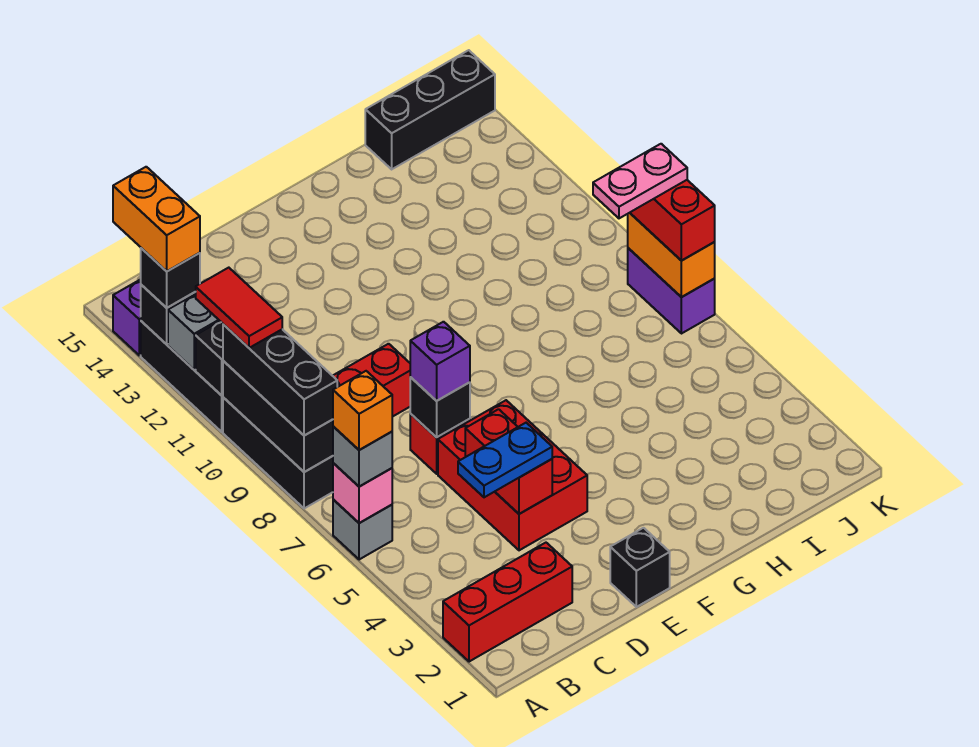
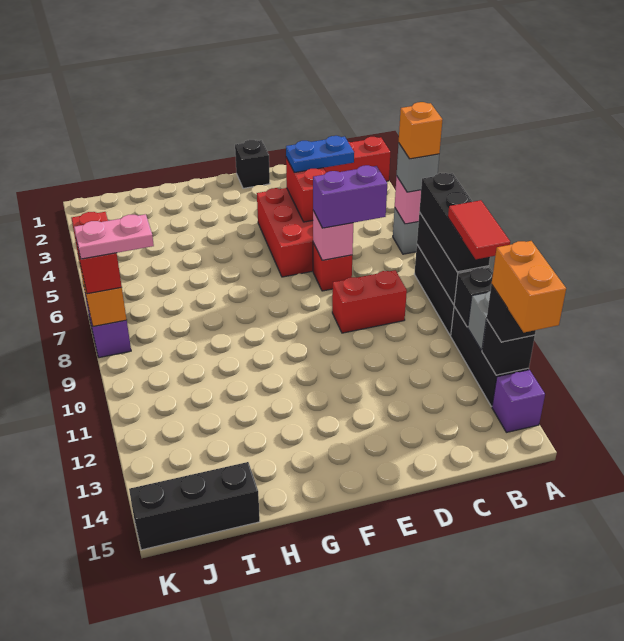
black 1x1 brick [410,377,470,437] -> pink 1x1 brick [313,211,353,260]
purple 1x1 brick [410,322,470,401] -> purple 1x2 brick [313,165,387,228]

